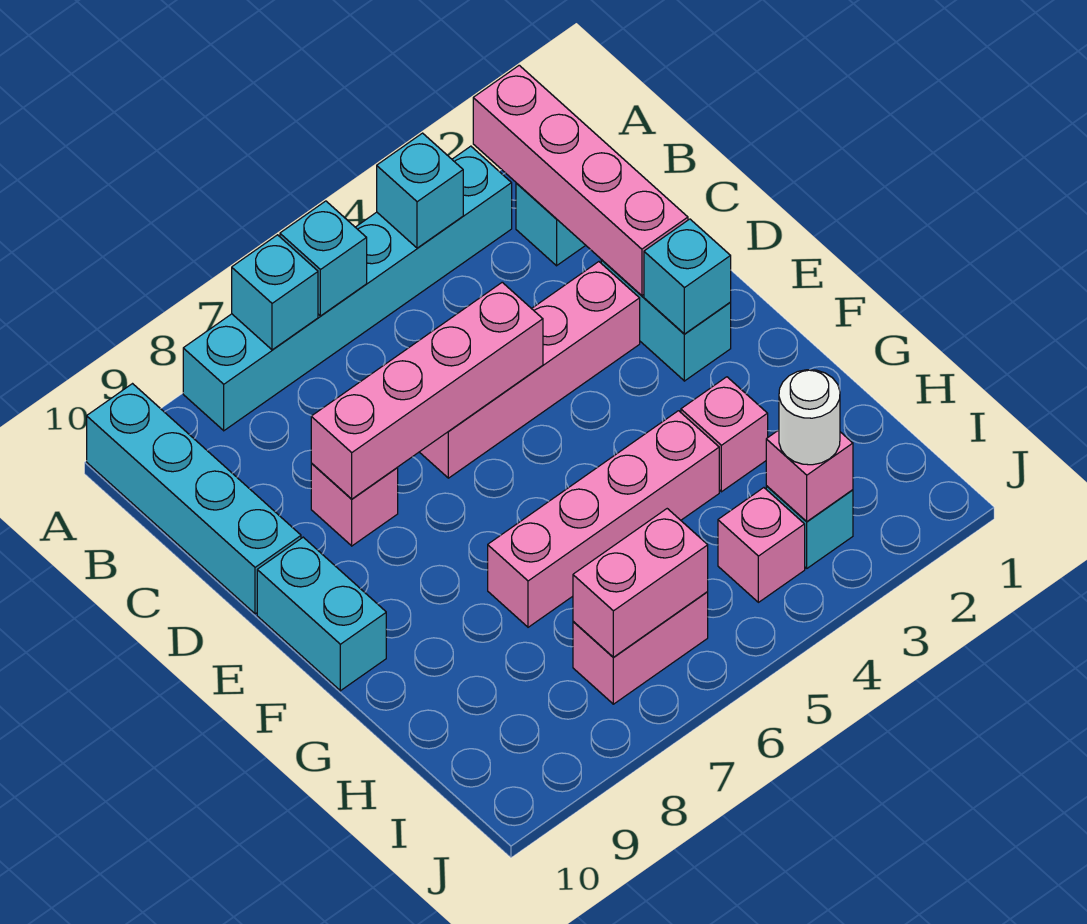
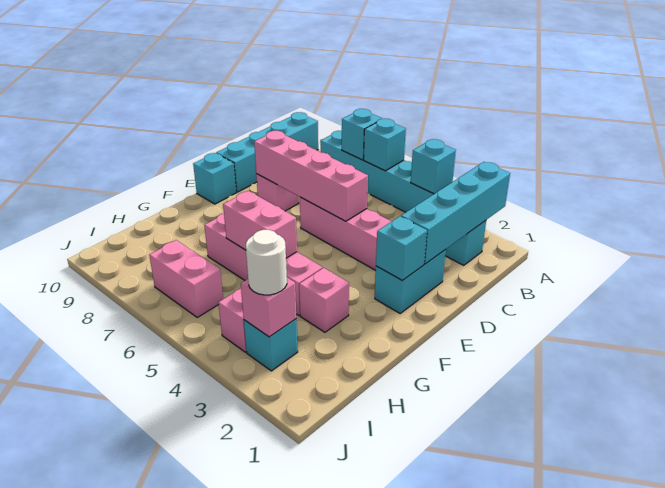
pink 1x4 brick [473,65,688,296] -> cyan 1x4 brick [401,162,510,264]
cyan 1x2 brick [257,537,386,691] -> cyan 1x1 brick [193,153,236,204]
pink 1x2 brick [573,509,708,657] -> pink 1x2 brick moved to [223,191,297,258]

